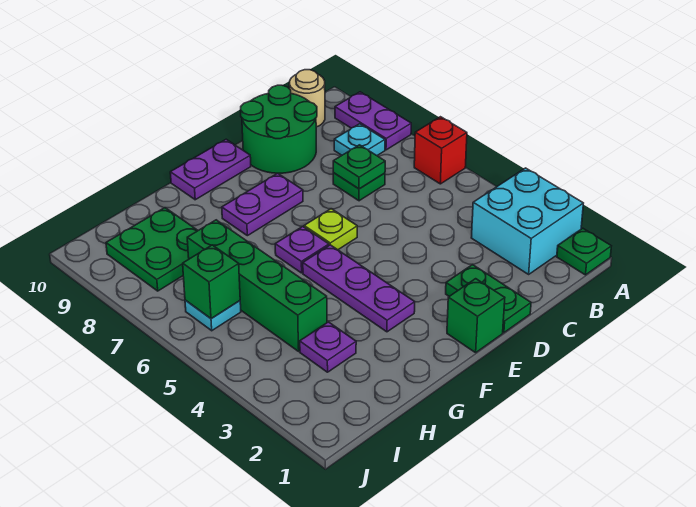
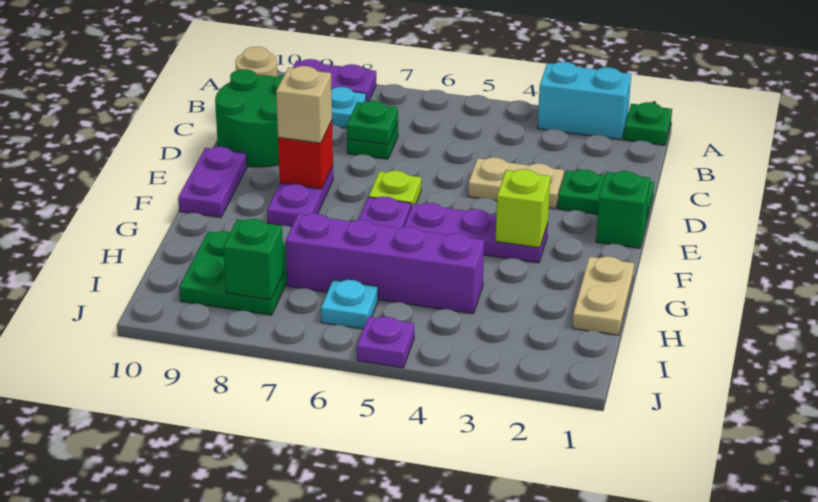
cyan 2x2 brick [471,168,583,274] -> cyan 1x2 brick [538,62,631,140]
red 1x1 brick [414,117,467,184] -> red 1x1 brick moved to [278,121,333,189]
none -> tan 1x2 plate [468,157,564,209]
none -> tan 1x1 brick [276,66,332,143]
none -> lime 1x1 brick [496,169,550,248]
none -> tan 1x2 plate [572,256,634,335]
purple 1x1 plate [300,322,356,372] -> purple 1x1 plate moved to [357,317,414,368]
green 1x4 brick [187,220,327,351] -> purple 1x4 brick [286,213,484,314]
green 1x1 brick [183,245,240,319] -> green 1x1 brick moved to [223,219,284,300]

